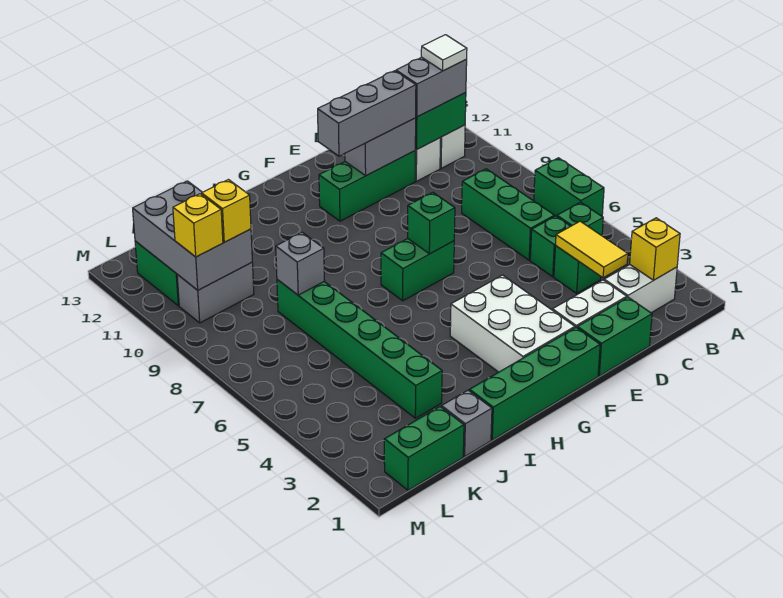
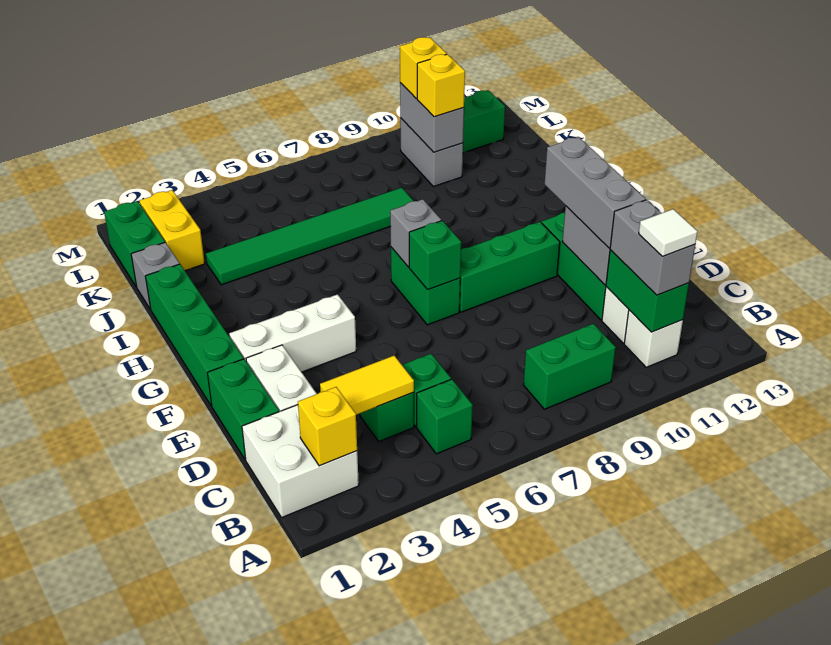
green 1x2 brick [534,158,604,216] -> green 1x2 brick moved to [524,324,616,409]
white 1x2 brick [604,265,677,313] -> white 2x2 brick [242,405,359,517]
green 1x3 brick [462,169,555,260] -> green 1x3 brick moved to [459,222,560,312]
white 2x3 brick [450,275,575,372] -> white 1x3 brick [229,294,356,372]
green 1x6 brick [277,280,442,418] -> green 1x6 tile [206,188,413,285]
grey 1x1 brick [276,232,325,295] -> grey 1x1 brick moved to [390,199,441,267]
none -> yellow 1x2 brick [140,190,205,271]
grey 2x3 brick [133,181,252,290] -> grey 1x2 brick [400,83,464,152]

